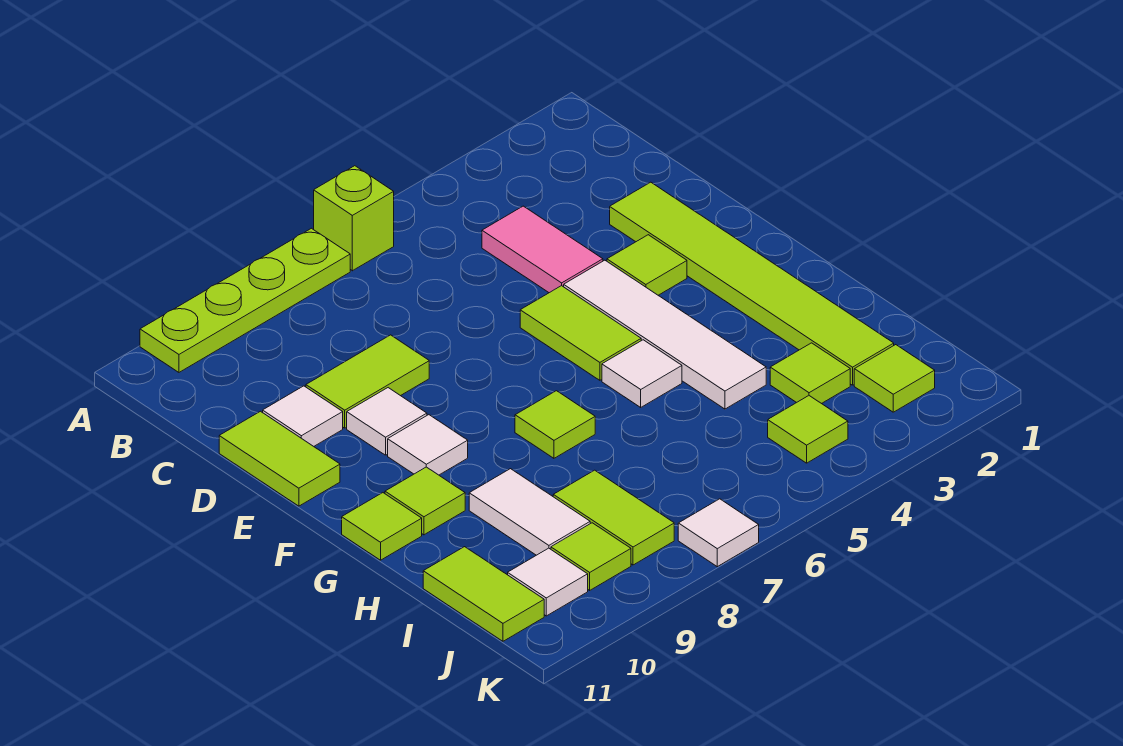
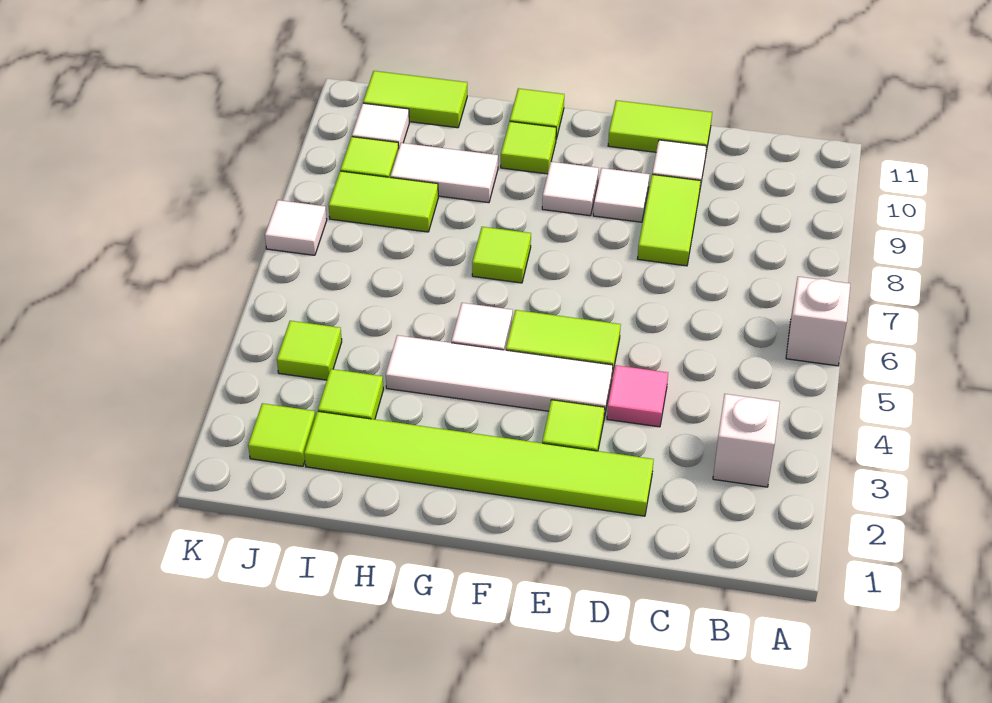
lime 1x1 brick [314,166,394,271] -> white 1x1 brick [786,277,850,366]
lime 1x4 plate [140,228,350,372] -> none
none -> white 1x1 brick [713,394,780,487]
pink 1x2 tile [482,206,603,293] -> pink 1x1 tile [607,365,668,427]

